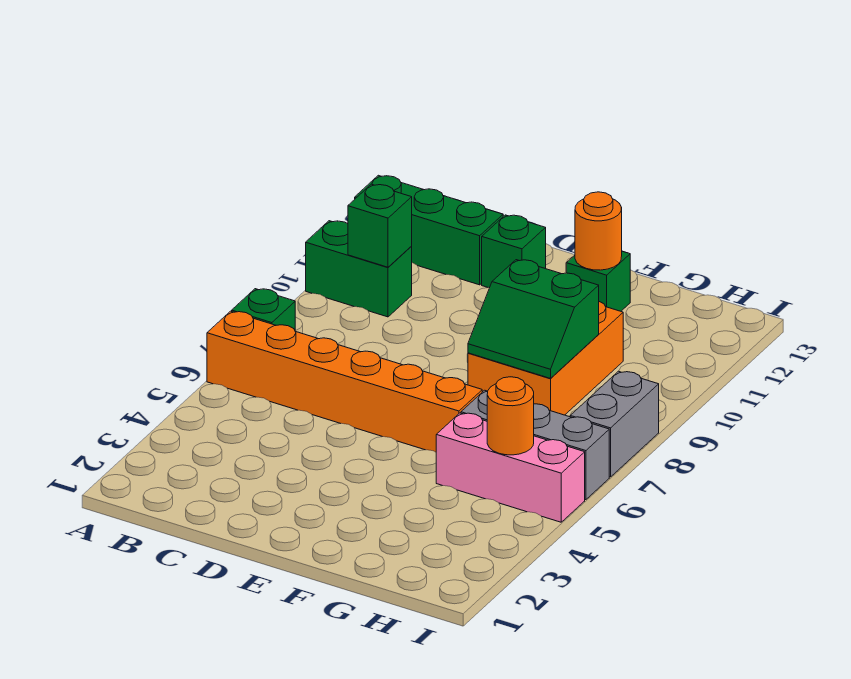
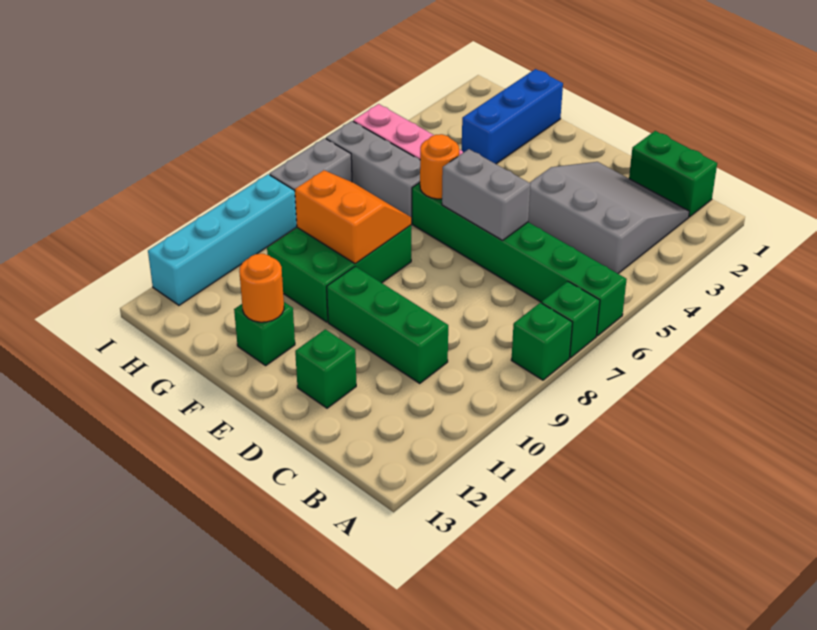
orange 1x6 brick [207,311,482,452] -> green 1x6 brick [412,183,627,336]
green 1x2 brick [306,221,412,317] -> green 1x2 brick moved to [629,131,717,217]
green 1x3 brick [355,175,503,285] -> green 1x3 brick moved to [327,266,448,383]
none -> grey 3x3 slope [528,162,689,274]
green 1x1 brick [348,184,412,267] -> green 1x1 brick moved to [511,303,573,380]
none -> grey 1x2 brick [442,149,531,240]
orange 2x3 brick [468,302,623,415] -> green 2x3 brick [267,225,411,322]
green 2x2 slope [468,260,599,378] -> orange 2x2 slope [295,170,411,264]
none -> blue 1x3 brick [462,69,563,164]
orange 1x1 round brick [487,377,534,455] -> orange 1x1 round brick moved to [420,134,459,199]
none -> cyan 1x4 brick [148,174,297,305]

